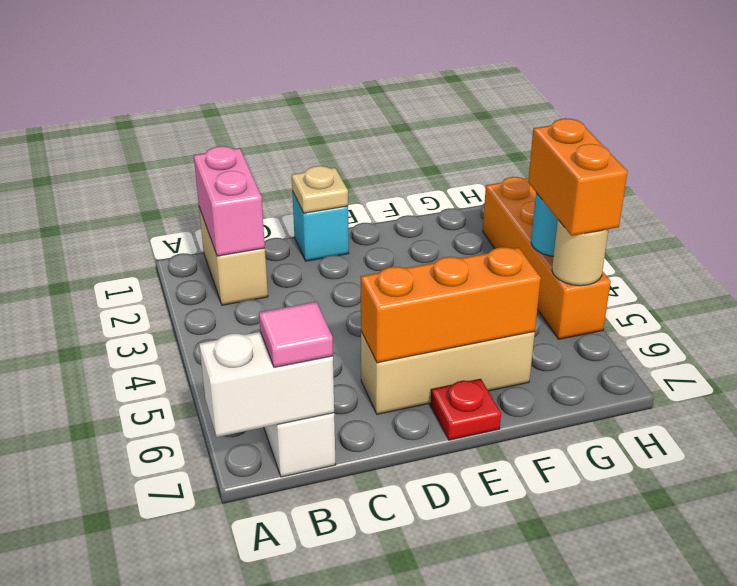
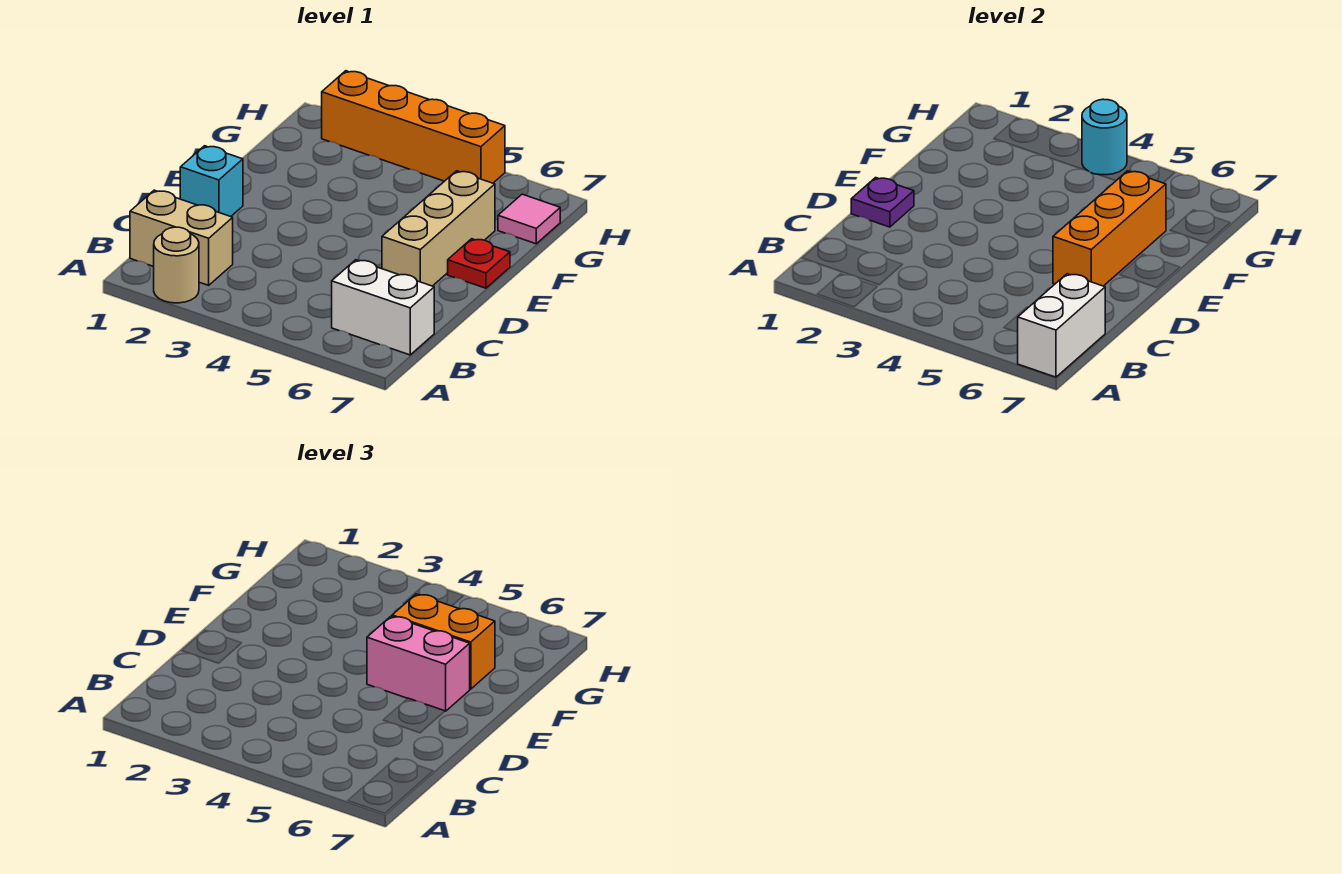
pink 1x2 brick [194,146,265,256] -> pink 1x2 brick moved to [367,616,470,711]
pink 1x1 tile [259,302,333,367] -> pink 1x1 tile moved to [498,194,560,244]
tan 1x1 plate [292,166,348,213] -> purple 1x1 plate [851,178,914,227]
orange 1x2 brick [528,118,628,236] -> orange 1x2 brick moved to [392,594,495,689]
tan 1x1 round brick [552,220,609,286] -> tan 1x1 round brick moved to [154,227,199,303]

